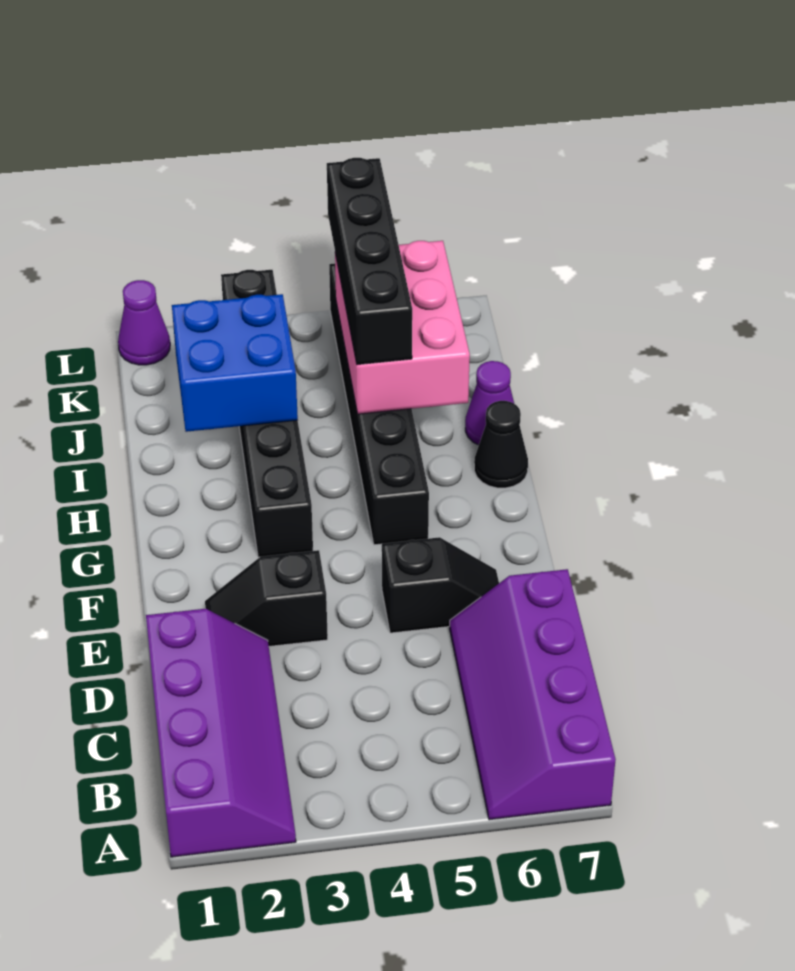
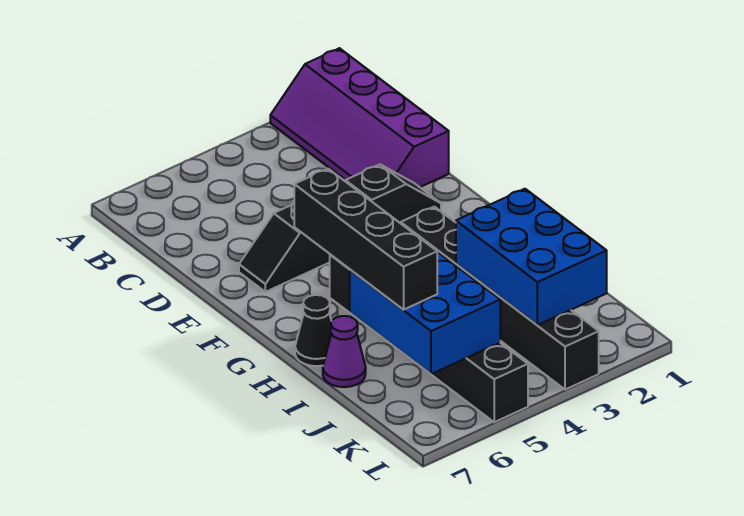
purple 2x4 slope [450,569,616,820] -> none
blue 2x2 brick [172,294,298,432] -> blue 2x3 brick [456,189,607,325]
pink 2x3 brick [335,241,470,414] -> blue 2x3 brick [350,252,500,374]
black 1x4 brick [327,158,412,365] -> black 1x4 brick moved to [294,169,437,310]
purple 1x1 cone [118,280,170,365] -> none

